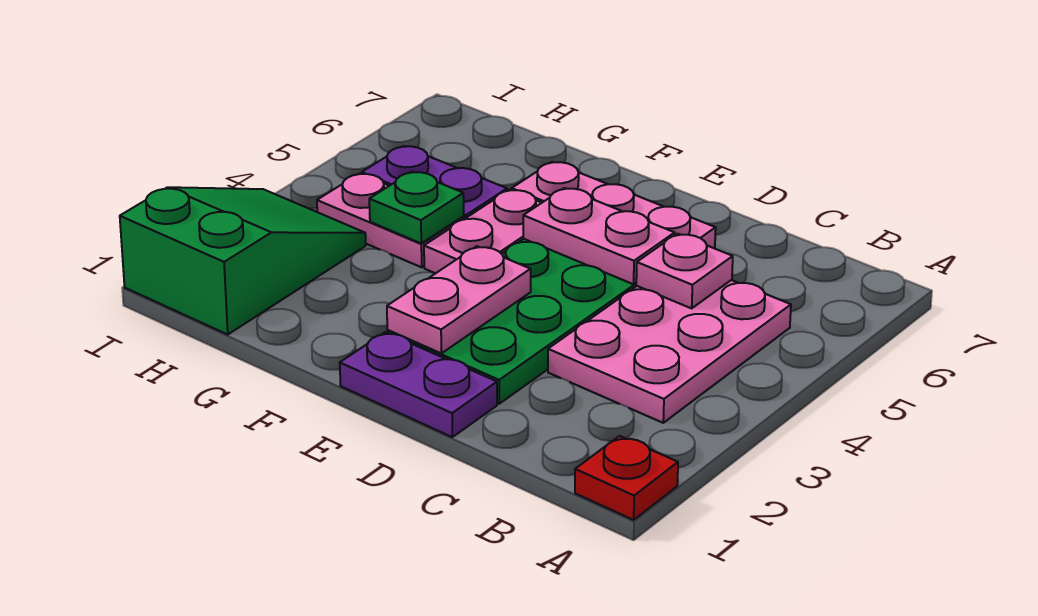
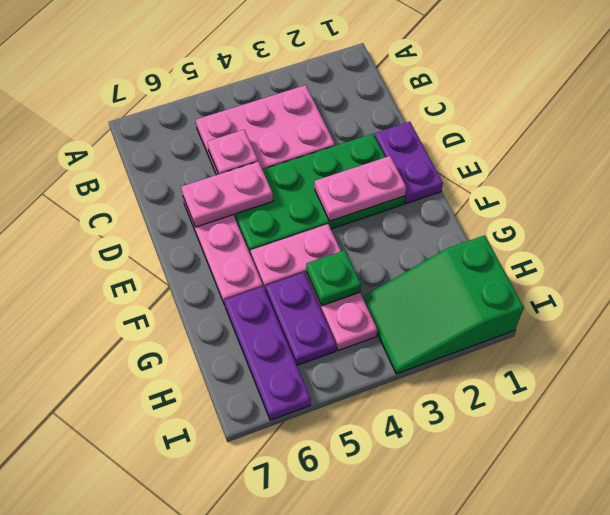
red 1x1 plate [575,436,678,520] -> none
pink 1x2 plate [523,188,675,284] -> pink 1x2 plate turned to [181,162,273,227]
none -> purple 1x3 plate [224,287,311,420]

